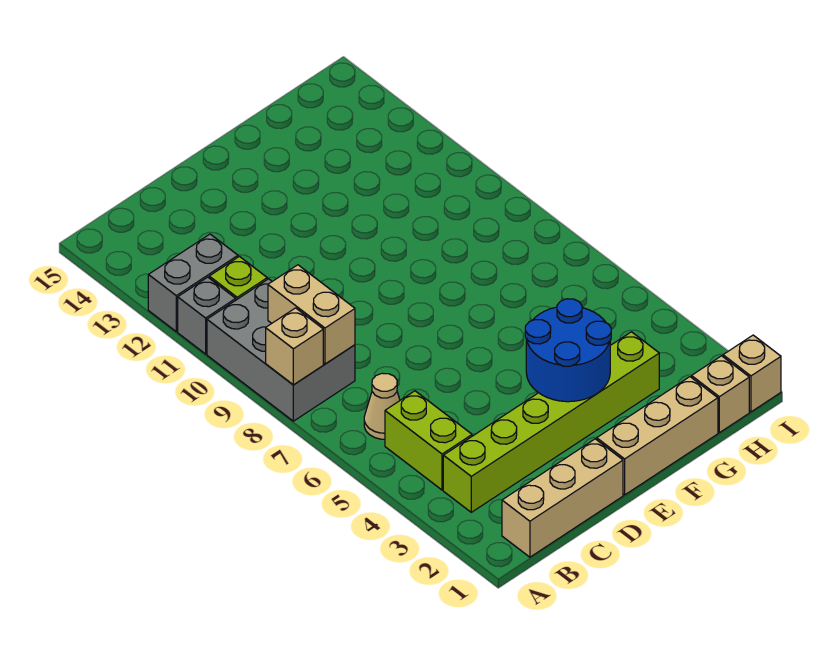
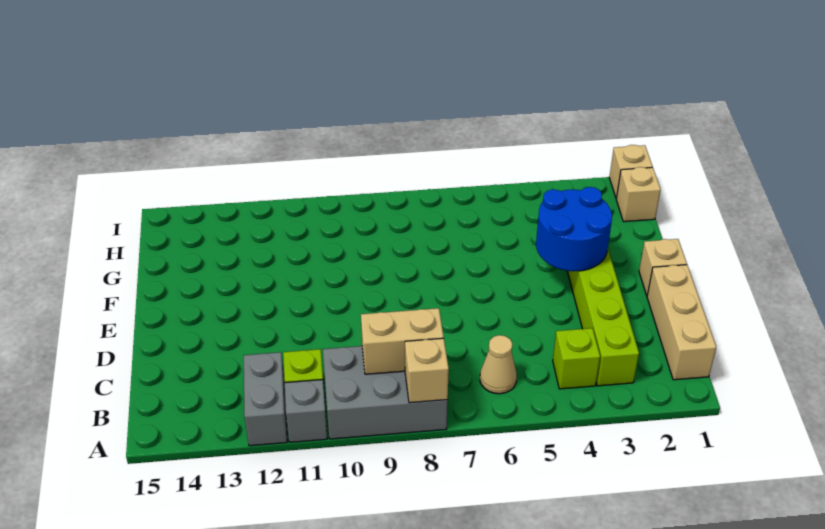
lime 1x2 brick [385,391,472,490] -> lime 1x1 brick [553,328,600,389]
tan 1x3 brick [597,377,718,495] -> tan 1x1 brick [639,239,687,295]

